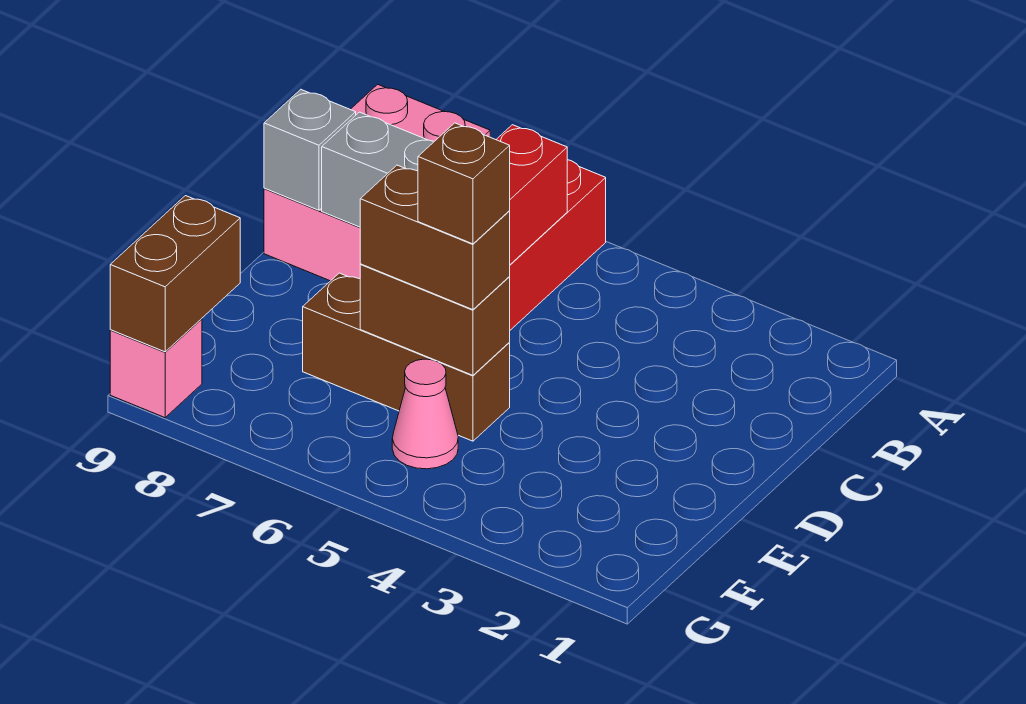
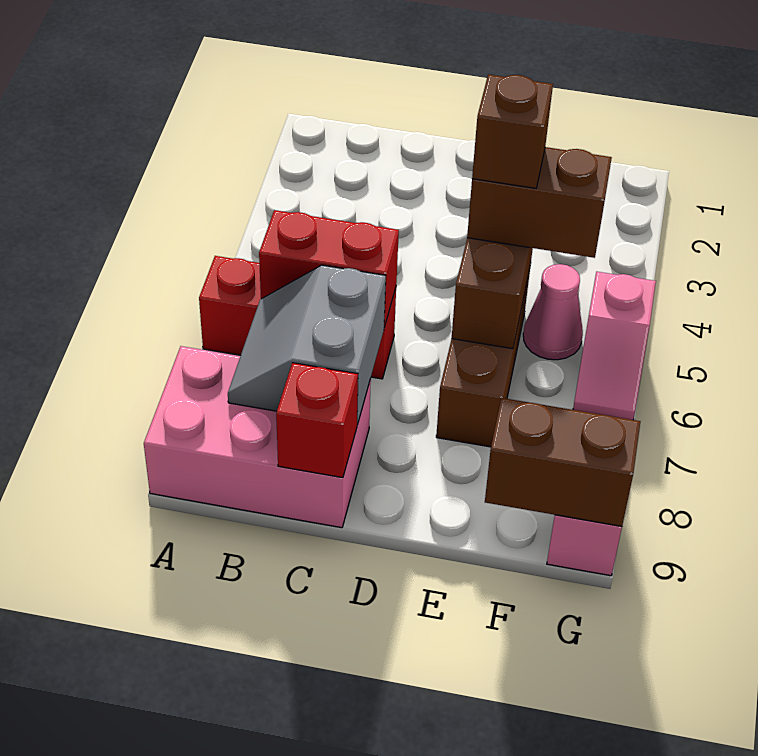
grey 1x1 brick [264,89,356,210] -> red 1x1 brick [276,363,358,478]
brown 1x2 brick [360,165,510,310] -> brown 1x2 brick turned to [467,147,612,258]
none -> pink 1x2 slope [573,272,656,420]

